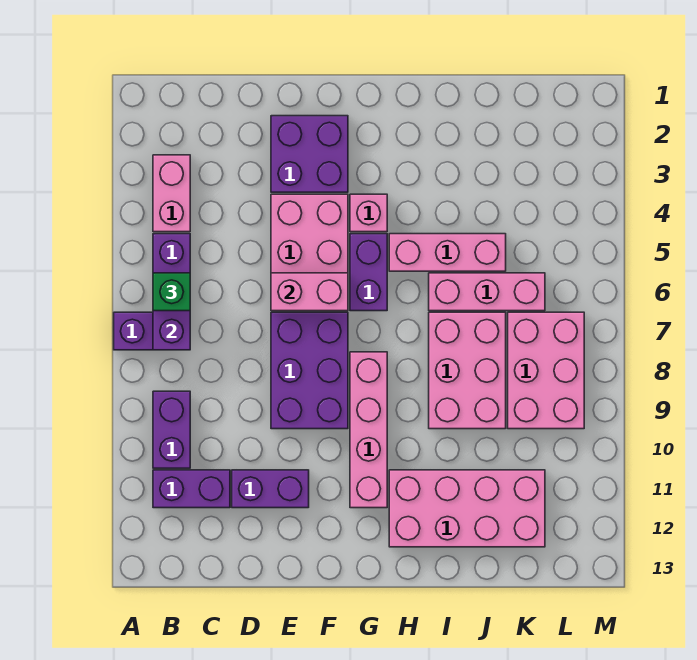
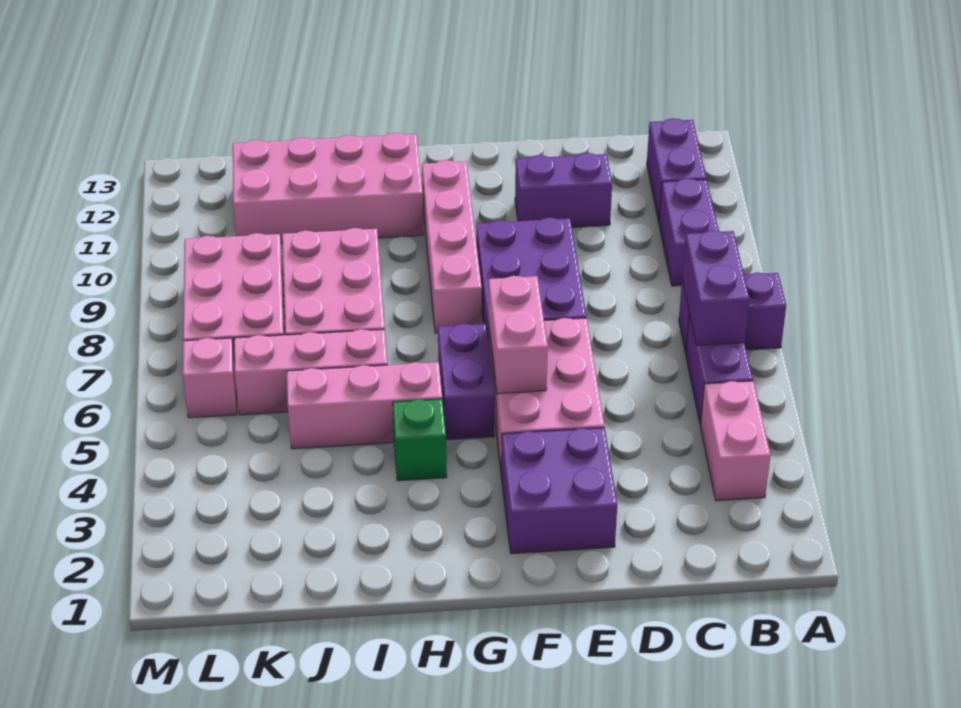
green 1x1 brick [153,273,190,311] -> green 1x1 brick moved to [393,399,447,481]
purple 1x2 brick [153,470,230,508] -> purple 1x2 brick turned to [647,118,706,222]
pink 1x2 brick [271,273,348,311] -> pink 1x2 brick turned to [488,276,548,394]
pink 1x1 brick [350,194,387,232] -> pink 1x1 brick moved to [183,338,237,418]

